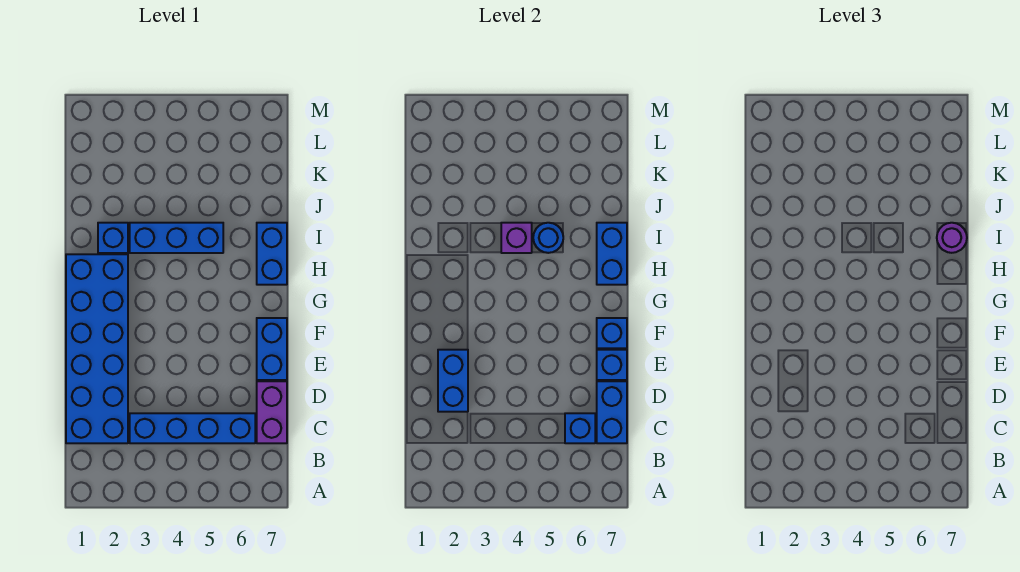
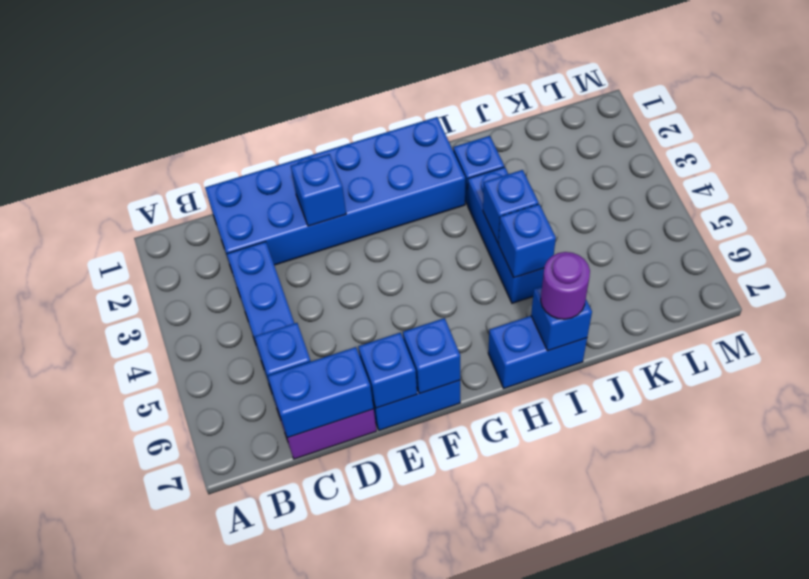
blue 1x2 brick [438,350,468,412] -> blue 1x1 brick [291,154,346,226]
blue 1x2 brick [597,223,627,285] -> blue 1x1 brick [531,286,592,351]
purple 1x1 brick [501,223,532,253] -> blue 1x1 brick [483,170,539,243]
blue 1x1 round brick [533,223,563,253] -> blue 1x1 brick [498,204,556,278]

